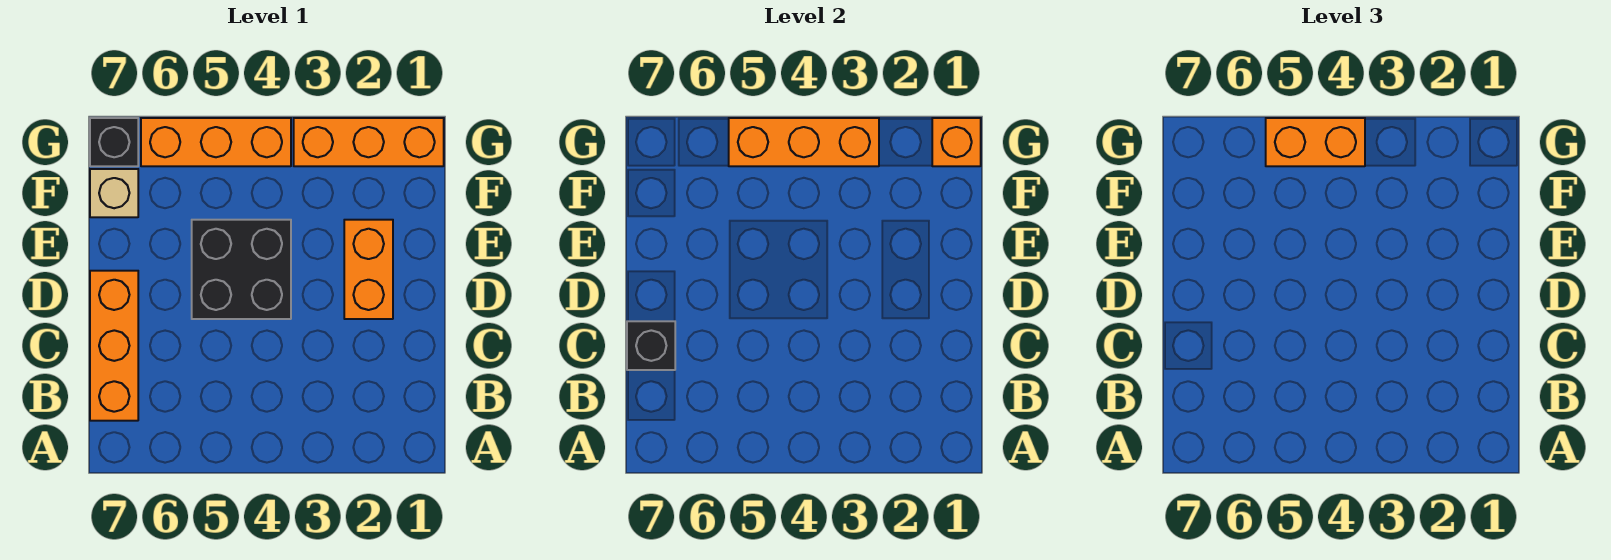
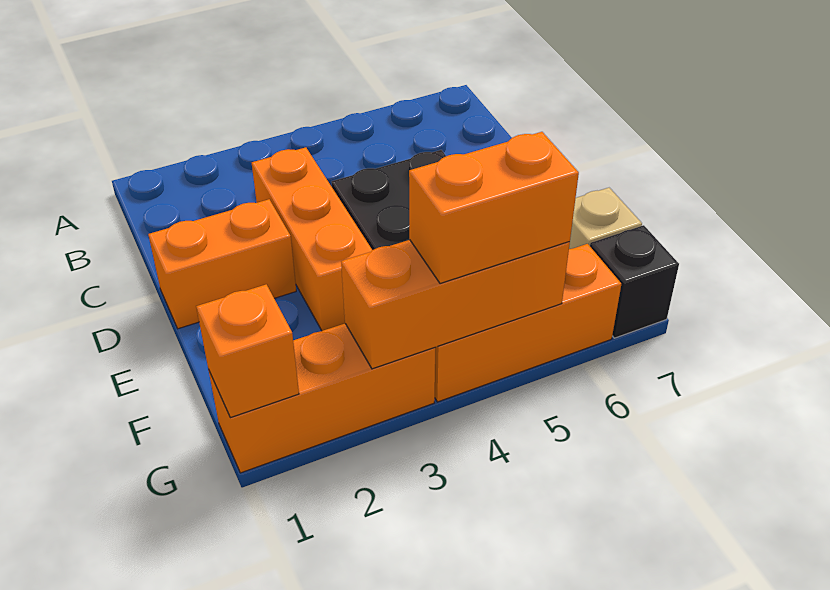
orange 1x3 brick [90,271,138,421] -> orange 1x3 brick moved to [252,147,372,331]
black 1x1 brick [627,321,675,370] -> none
orange 1x2 brick [344,220,393,319] -> orange 1x2 brick turned to [148,199,296,329]

